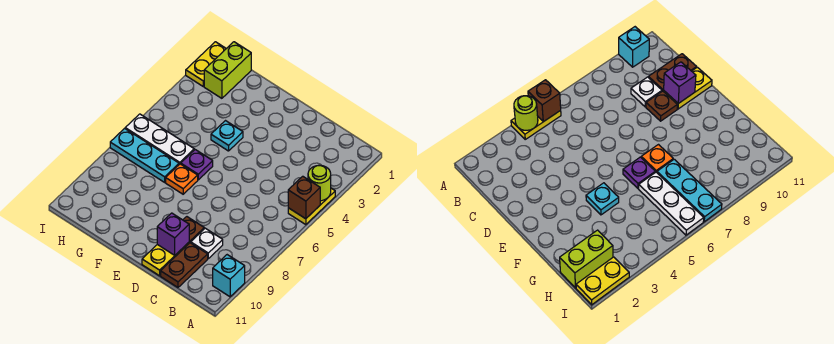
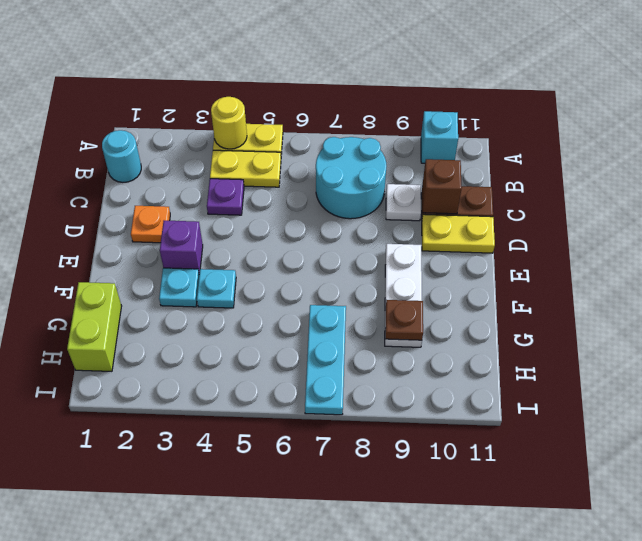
lime 1x1 round brick [308,165,331,201] -> yellow 1x1 round brick [211,97,247,149]
brown 1x1 brick [288,176,320,219] -> brown 1x1 brick moved to [422,159,462,214]
none -> cyan 1x1 round brick [102,130,141,182]
none -> cyan 2x2 round brick [316,137,387,219]
brown 1x1 plate [183,217,204,243] -> brown 1x1 plate moved to [385,300,423,340]
purple 1x1 brick [157,213,189,255] -> purple 1x1 brick moved to [160,221,203,274]
none -> cyan 1x1 plate [159,268,199,307]
purple 1x1 plate [181,150,213,180] -> purple 1x1 plate moved to [207,179,244,215]
orange 1x1 plate [166,164,198,194] -> orange 1x1 plate moved to [131,206,170,243]
white 1x3 plate [125,114,194,164] -> white 1x3 plate moved to [385,244,422,347]
lime 1x2 brick [204,42,251,98] -> lime 1x2 brick turned to [67,282,122,371]
yellow 1x2 plate [186,42,226,86] -> yellow 1x2 plate moved to [210,150,281,187]

